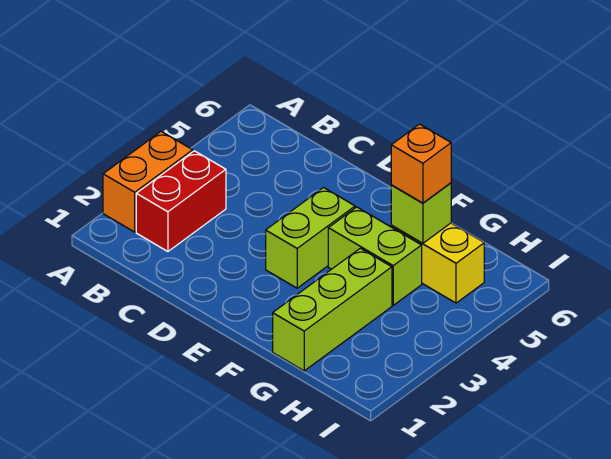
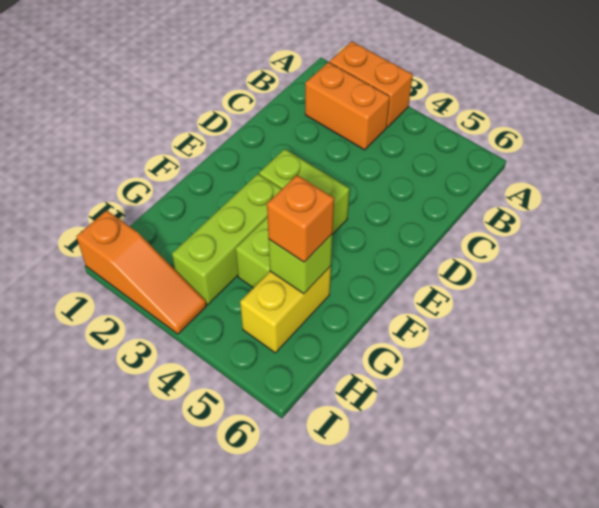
red 1x2 brick [136,151,226,251] -> orange 1x2 brick [305,62,390,150]
lime 1x3 brick [273,248,392,371] -> lime 1x3 brick turned to [172,174,282,305]
none -> orange 1x3 slope [76,210,206,334]

